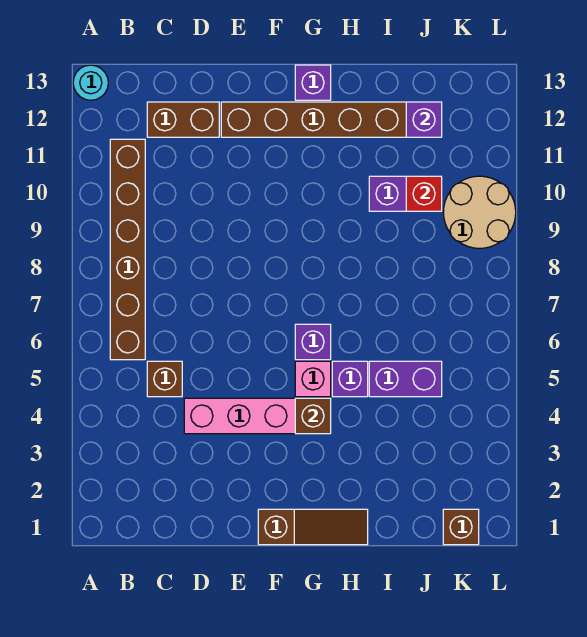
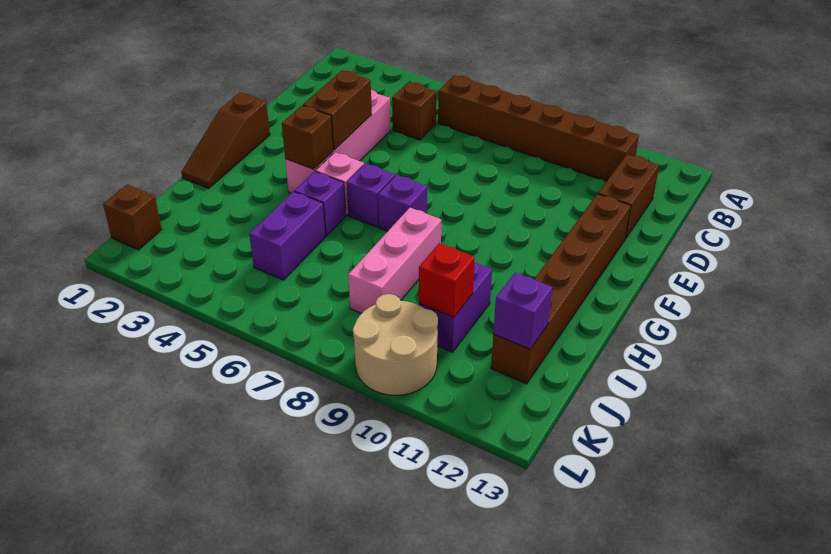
cyan 1x1 round brick [73,65,108,100] -> none
none -> brown 1x2 brick [303,70,372,150]
purple 1x1 brick [295,65,331,100] -> purple 1x1 brick moved to [378,175,427,231]
none -> pink 1x3 brick [348,208,441,313]

